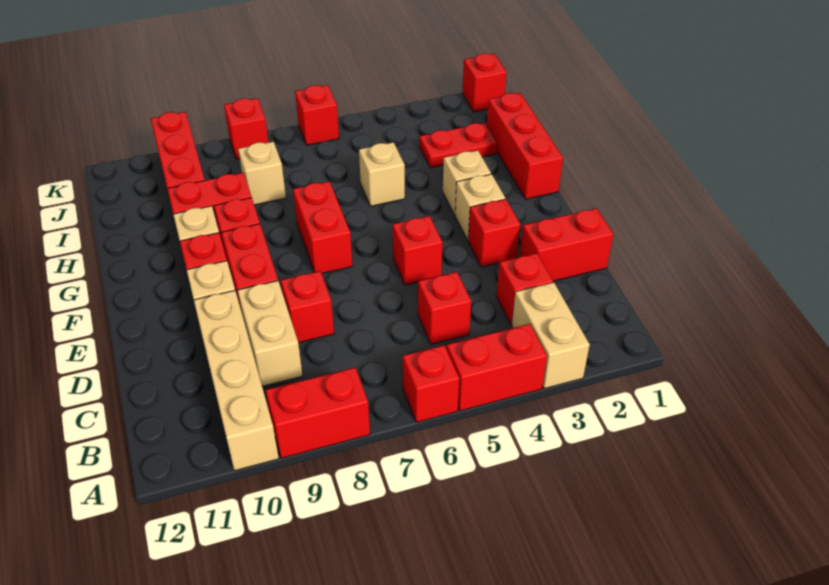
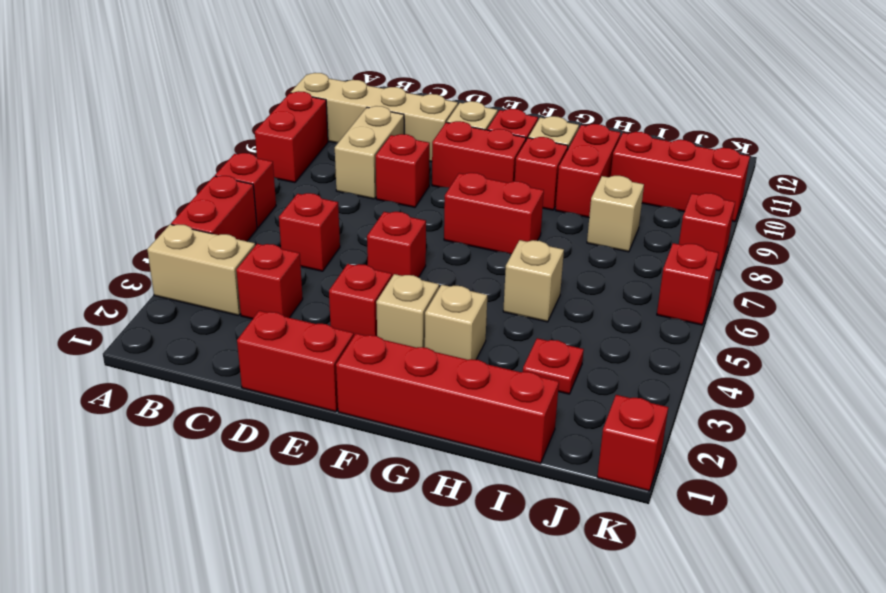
tan 1x2 brick [238,281,303,386] -> tan 1x2 brick turned to [335,106,404,199]
red 1x2 brick [520,208,613,281] -> red 1x2 brick turned to [237,311,354,412]
red 1x3 brick [487,93,563,199] -> red 1x4 brick [336,334,559,463]
red 1x2 plate [419,123,497,168] -> red 1x1 plate [523,338,584,394]

